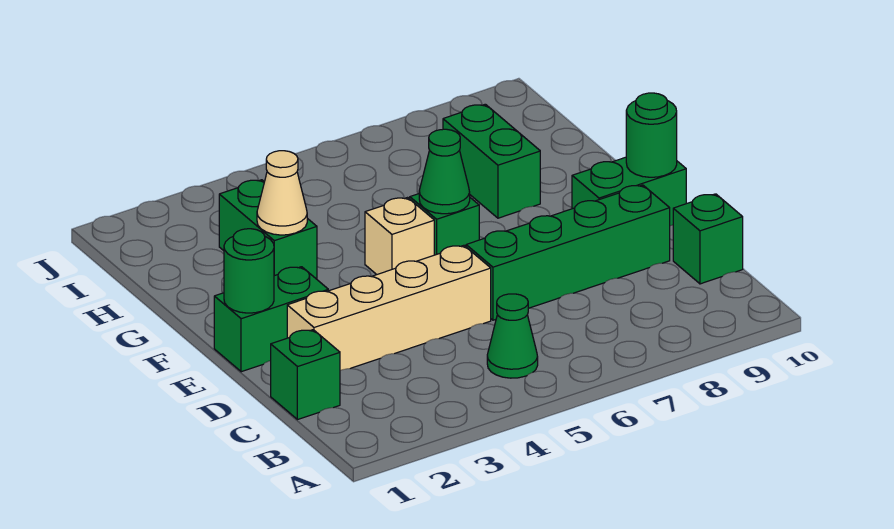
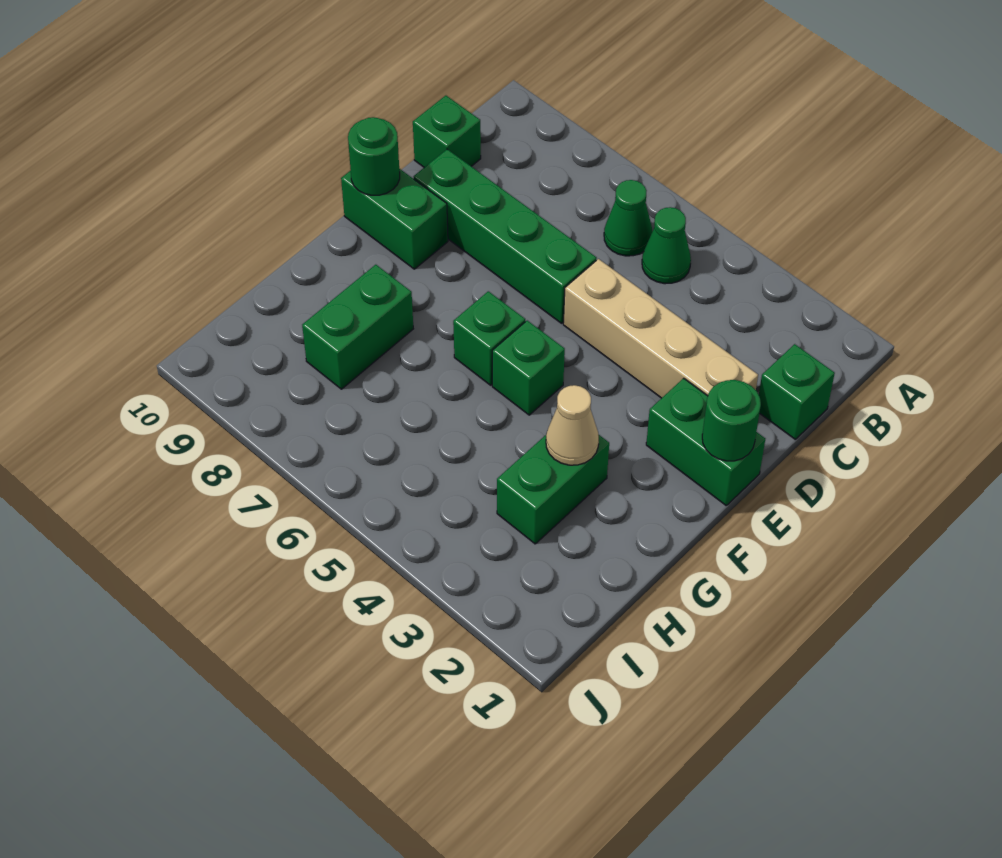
tan 1x1 brick [365,198,434,275] -> green 1x1 brick [492,321,565,415]
green 1x1 cone [419,129,470,214] -> green 1x1 cone moved to [604,180,652,256]

